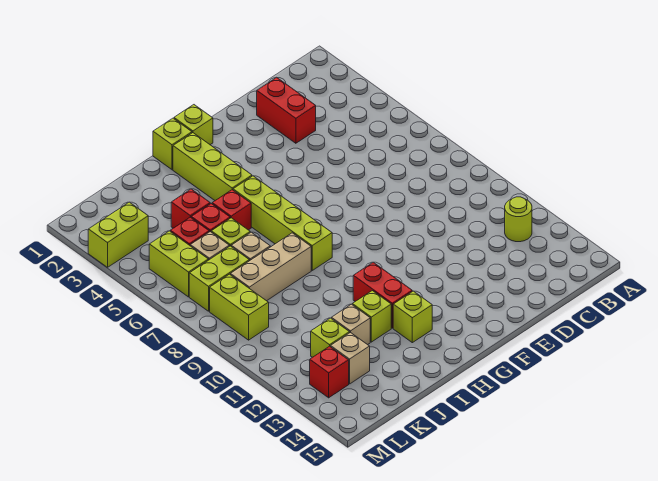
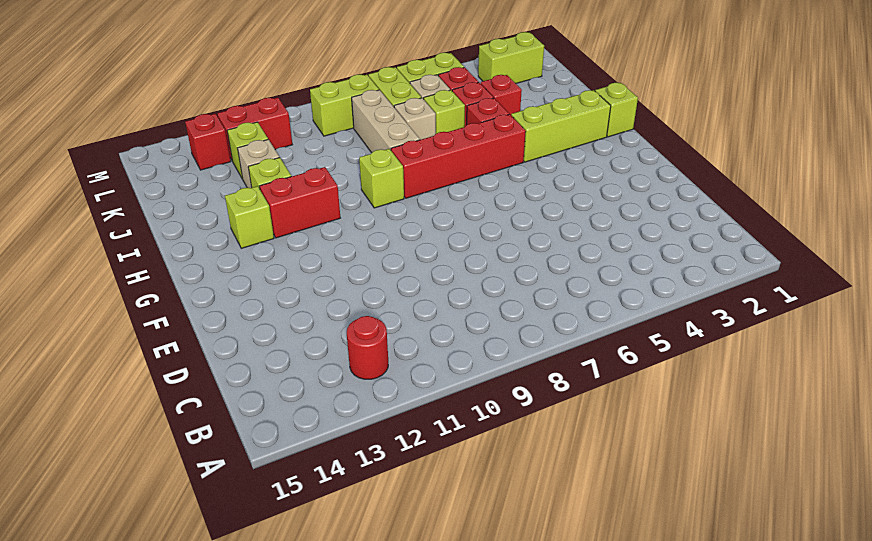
lime 1x1 round brick [505,197,532,242] -> red 1x1 round brick [347,316,388,379]
red 1x2 brick [257,77,316,143] -> red 1x2 brick moved to [217,98,292,160]
lime 1x1 brick [174,105,213,145] -> lime 1x1 brick moved to [359,149,404,208]
lime 1x4 brick [233,176,332,270] -> red 1x4 brick [391,114,526,198]
tan 1x1 brick [331,332,370,384] -> none
lime 1x2 brick [88,202,148,267] -> lime 1x2 brick turned to [478,32,544,83]

